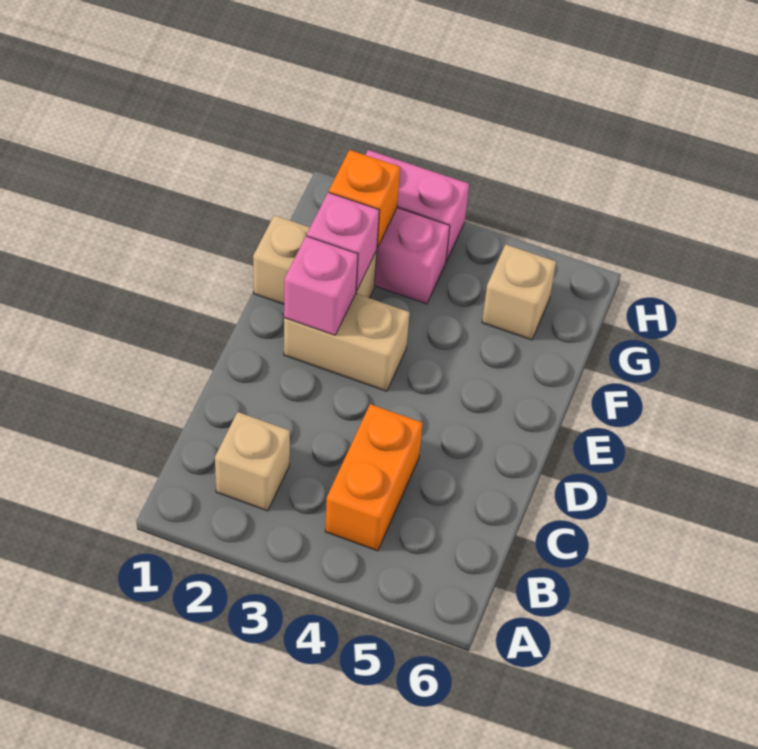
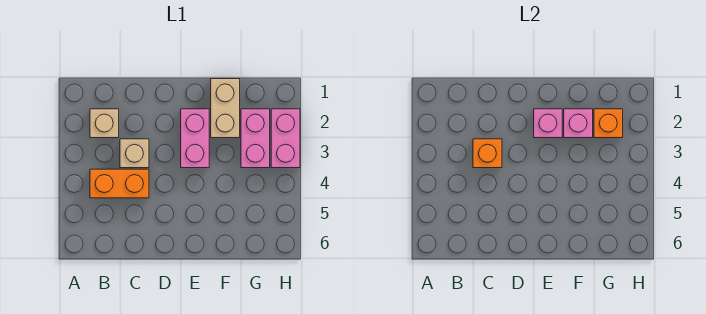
none -> orange 1x1 brick [473,139,502,168]
tan 1x2 brick [284,294,410,391] -> pink 1x2 brick [181,109,209,168]
tan 1x1 brick [482,244,556,340] -> tan 1x1 brick moved to [120,139,149,168]

